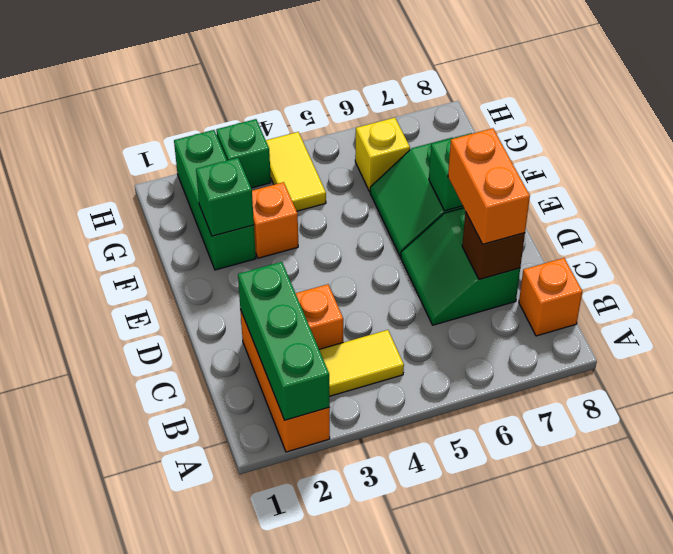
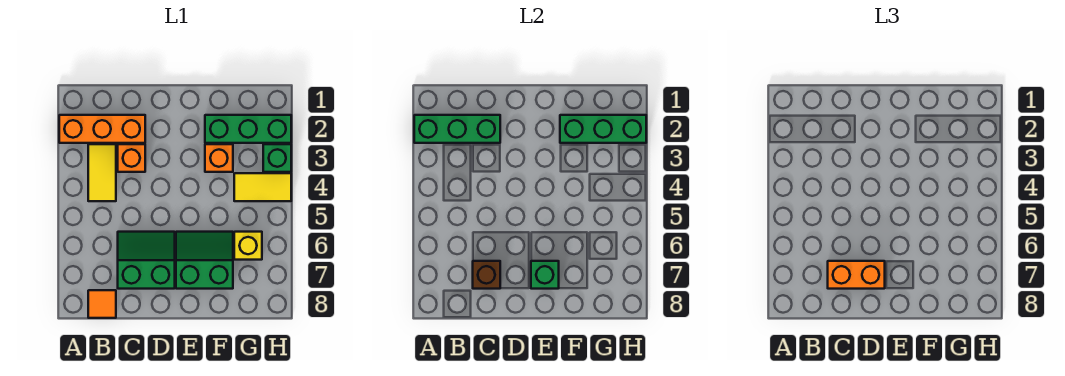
orange 1x1 brick [519,258,582,336] -> orange 1x1 tile [88,290,116,318]
green 1x1 brick [196,158,254,236] -> green 1x3 brick [560,115,646,143]

